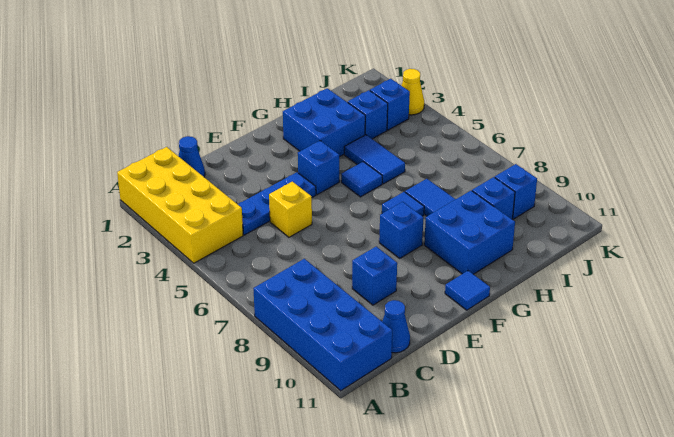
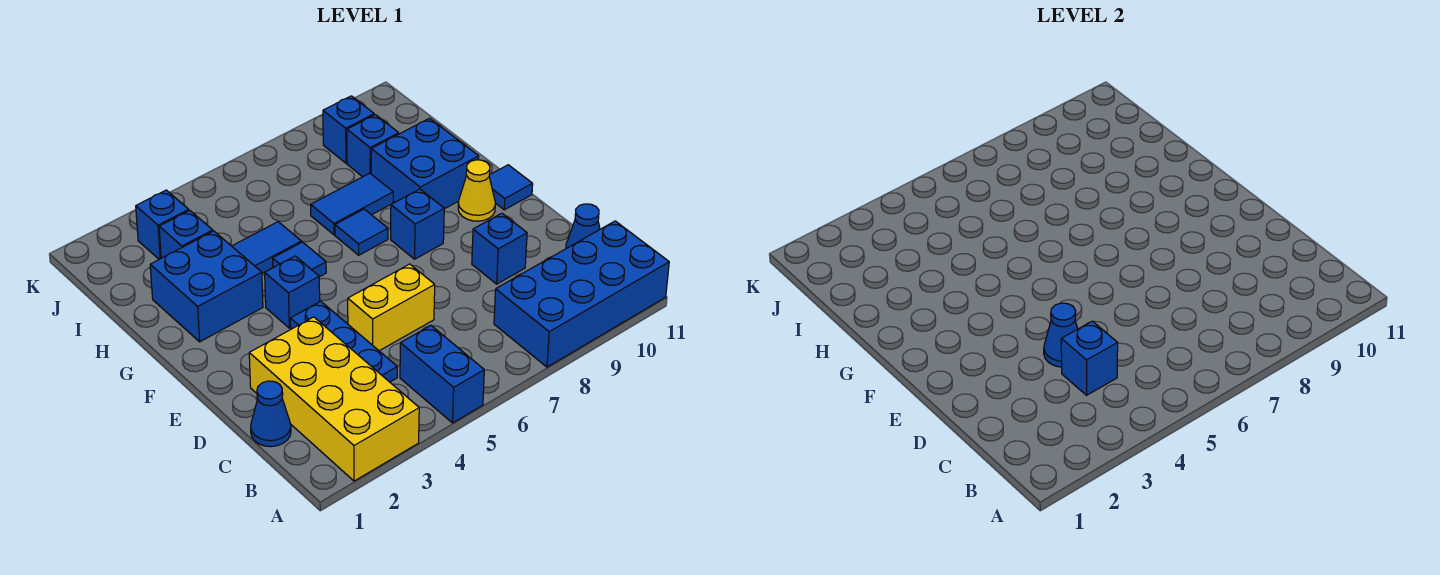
yellow 2x4 brick [117,147,243,263] -> yellow 2x4 brick turned to [249,317,419,481]
none -> blue 1x2 brick [400,326,484,423]
none -> blue 1x1 brick [1061,321,1118,395]
none -> blue 1x1 cone [1044,303,1078,367]
yellow 1x1 brick [269,182,312,237] -> yellow 1x2 brick [348,264,435,351]
yellow 1x1 cone [402,69,424,115] -> yellow 1x1 cone moved to [458,160,495,221]

